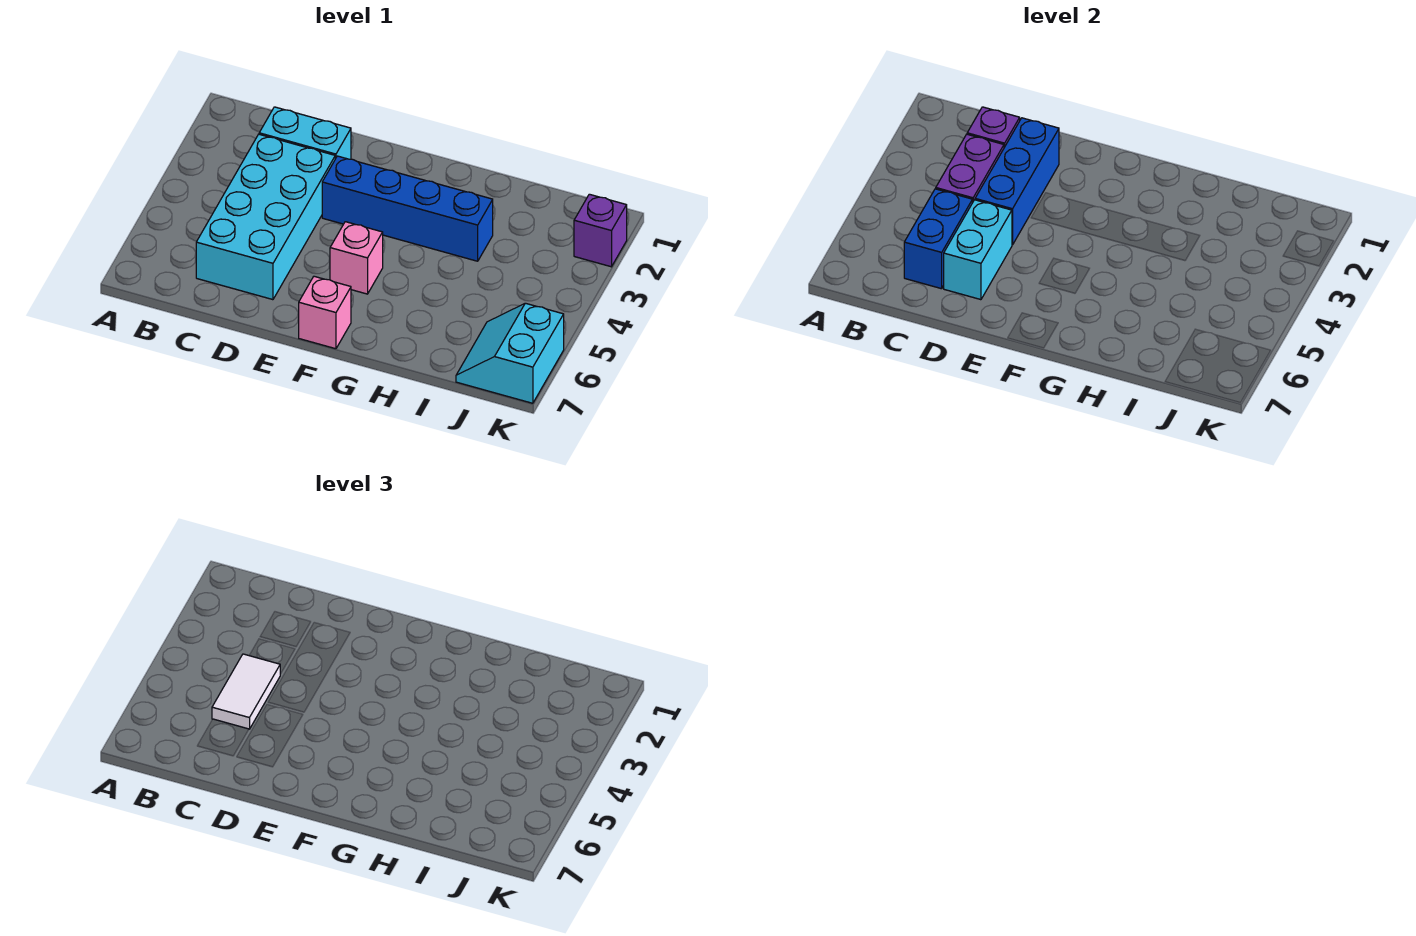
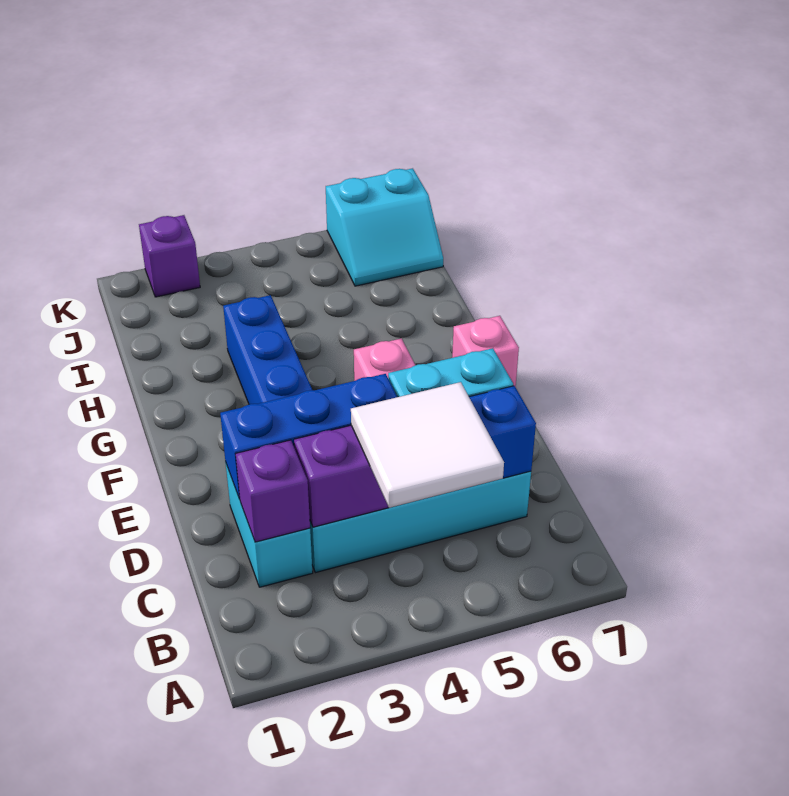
white 1x2 tile [212,654,280,729] -> white 2x2 tile [351,382,504,508]

